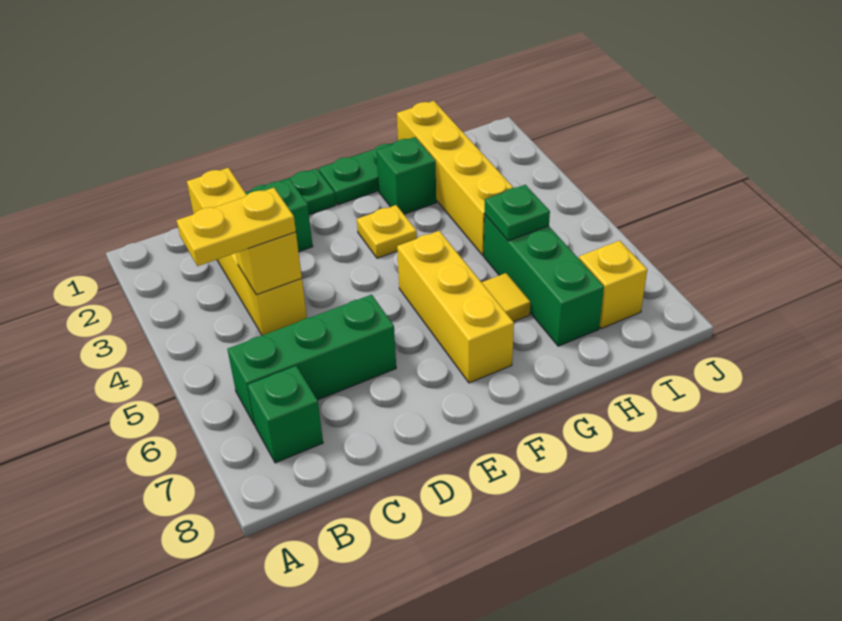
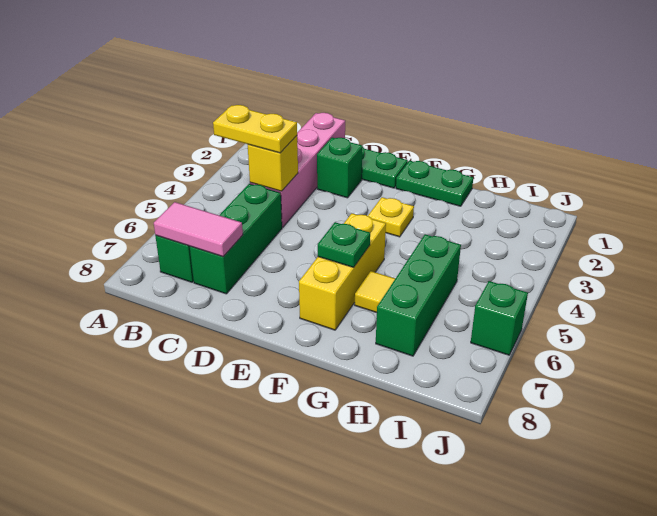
green 1x3 brick [227,295,396,425] -> green 1x3 brick turned to [190,184,282,294]
none -> pink 1x2 tile [154,202,243,257]
yellow 1x4 brick [187,168,307,335] -> pink 1x4 brick [250,113,345,228]
green 1x1 brick [376,137,436,214] -> green 1x1 brick moved to [471,281,528,355]
yellow 1x4 brick [397,101,514,255] -> none
green 1x1 plate [485,185,550,241] -> green 1x1 plate moved to [318,222,370,267]
yellow 1x1 brick [579,241,647,329] -> none

